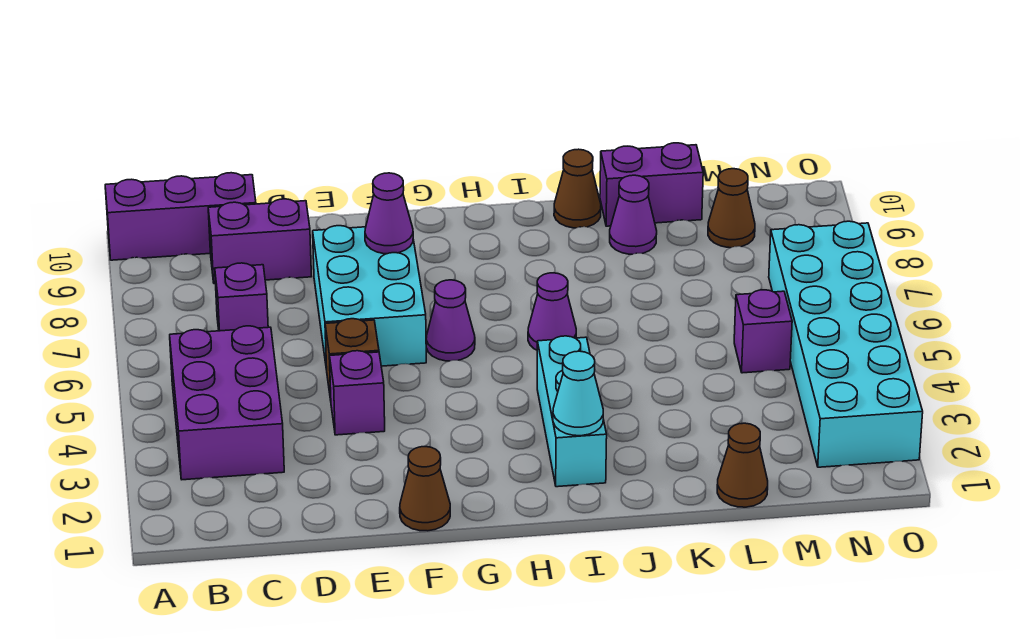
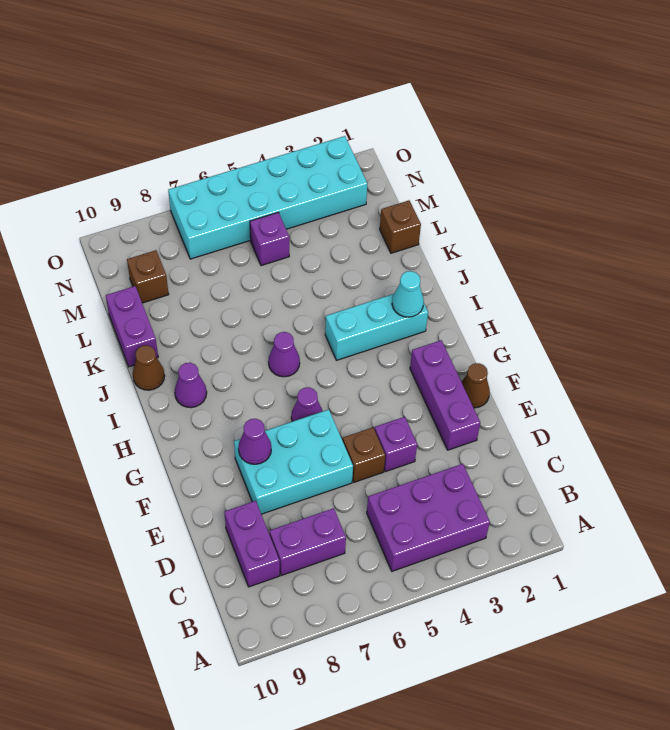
purple 1x3 brick [105,173,256,260] -> purple 1x3 brick moved to [410,340,480,450]
purple 1x1 brick [215,263,268,331] -> purple 1x2 brick [270,508,346,575]
purple 1x1 cone [610,175,657,254] -> purple 1x1 cone moved to [175,363,207,408]
brown 1x1 cone [717,423,768,507] -> brown 1x1 brick [380,200,421,253]
brown 1x1 cone [708,169,755,248] -> brown 1x1 brick [127,250,169,303]

